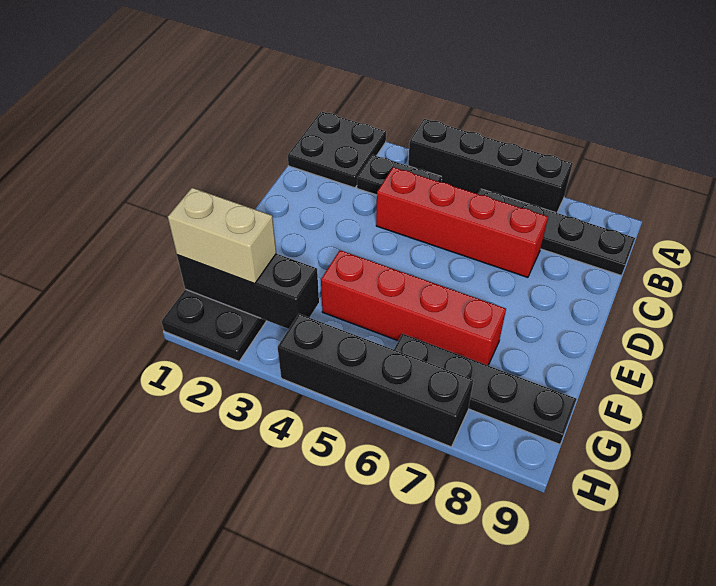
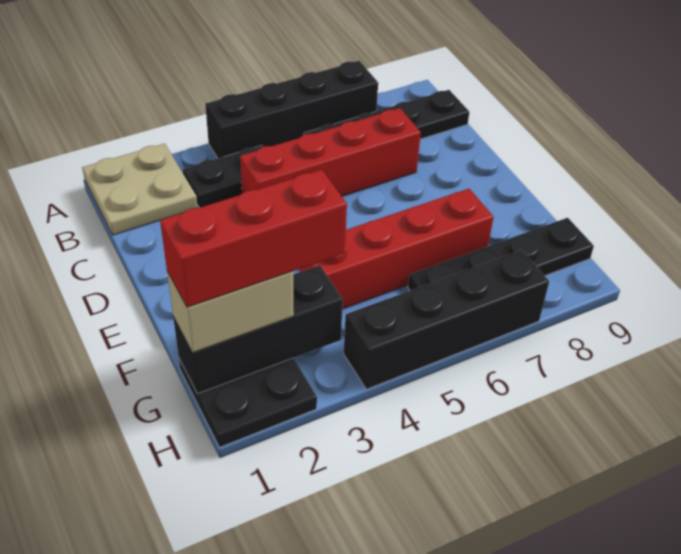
black 2x2 plate [288,111,386,188] -> tan 2x2 plate [82,144,197,235]
none -> red 1x3 brick [160,170,347,307]

